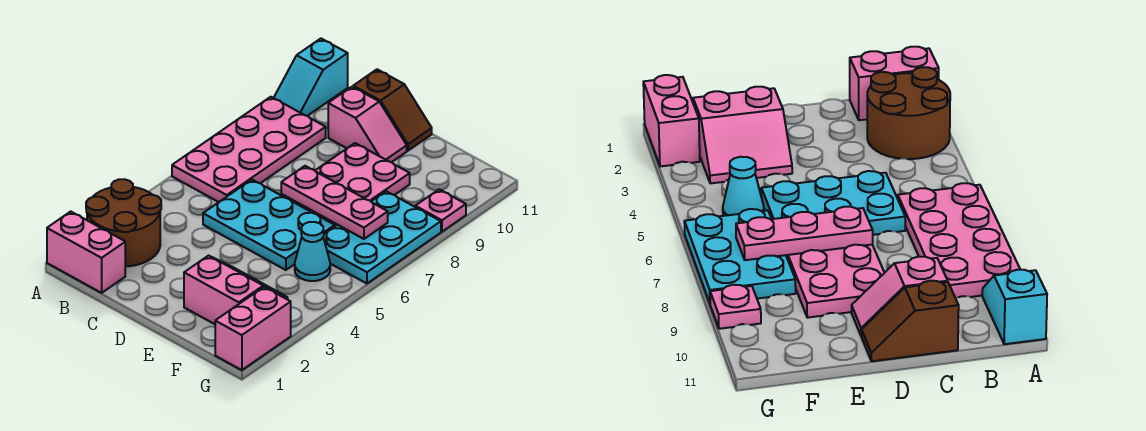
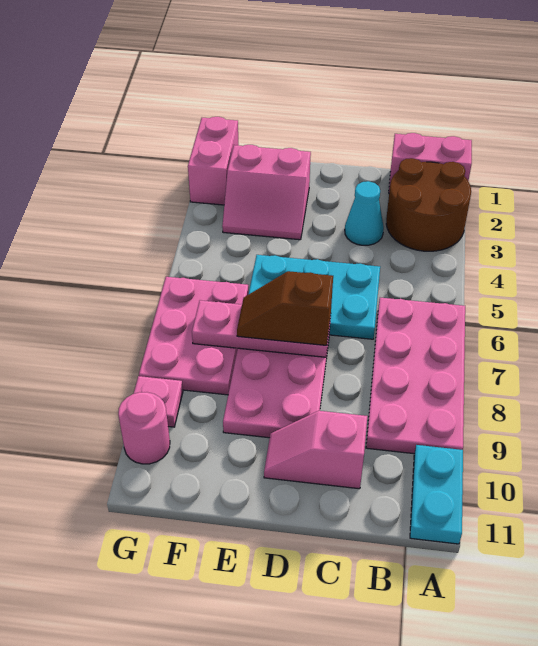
cyan 1x2 slope [274,39,348,116] -> cyan 1x2 plate [410,445,463,544]
brown 1x2 slope [353,69,432,151] -> brown 1x2 slope moved to [237,271,333,345]
cyan 1x1 cone [295,222,330,281] -> cyan 1x1 cone moved to [345,181,384,245]
cyan 2x3 plate [323,191,441,284] -> pink 2x3 plate [139,277,249,395]
none -> pink 1x1 round brick [118,392,170,464]

